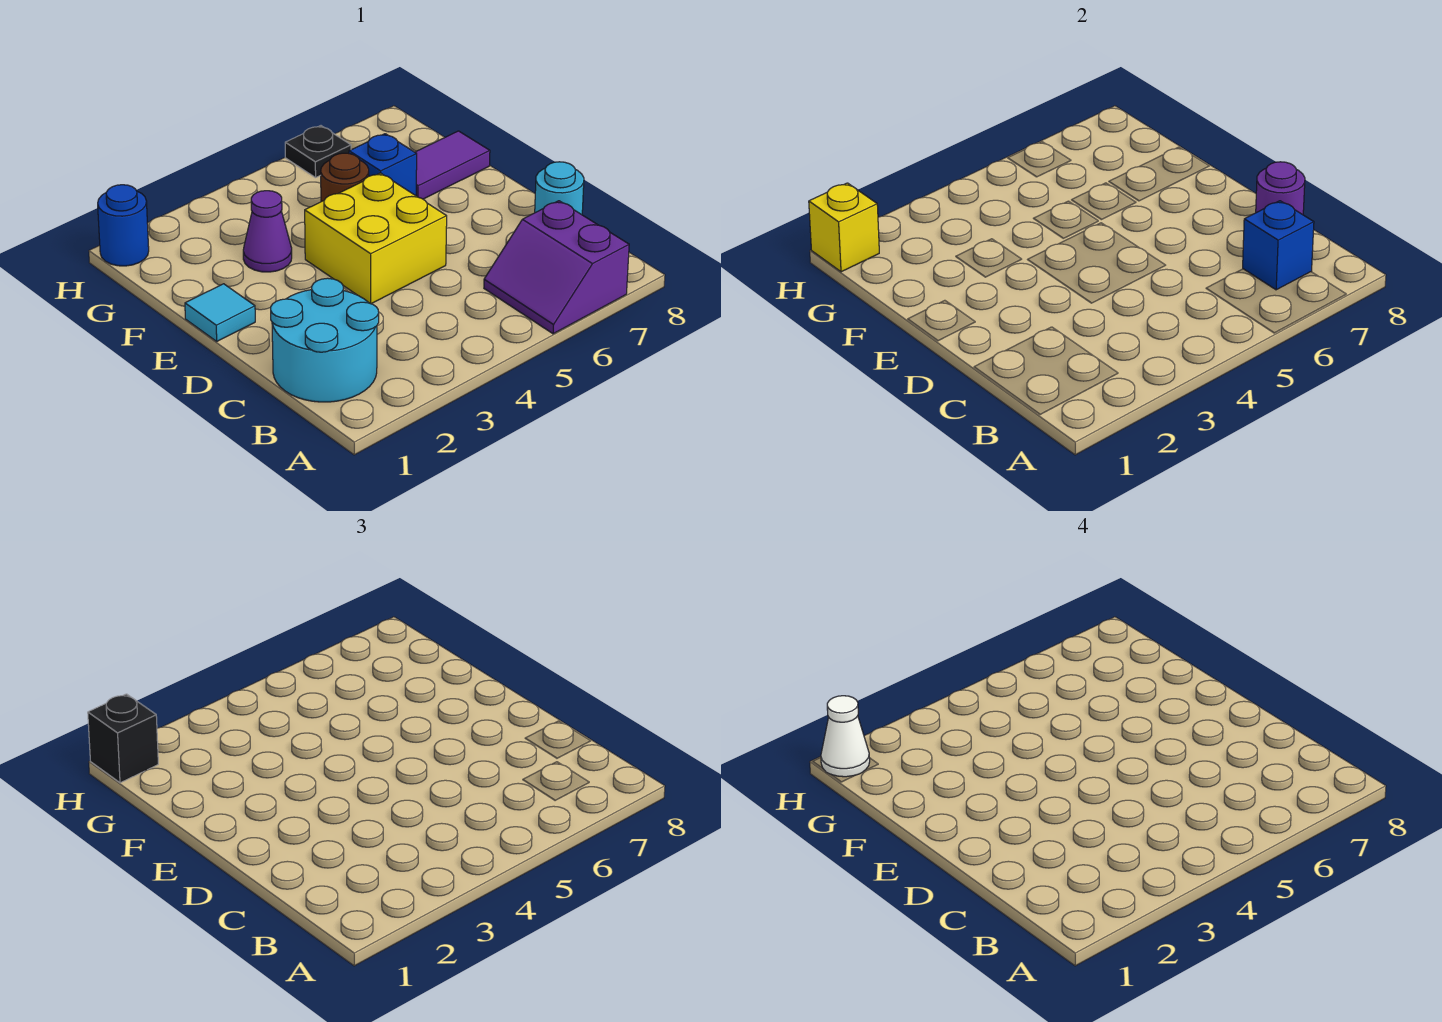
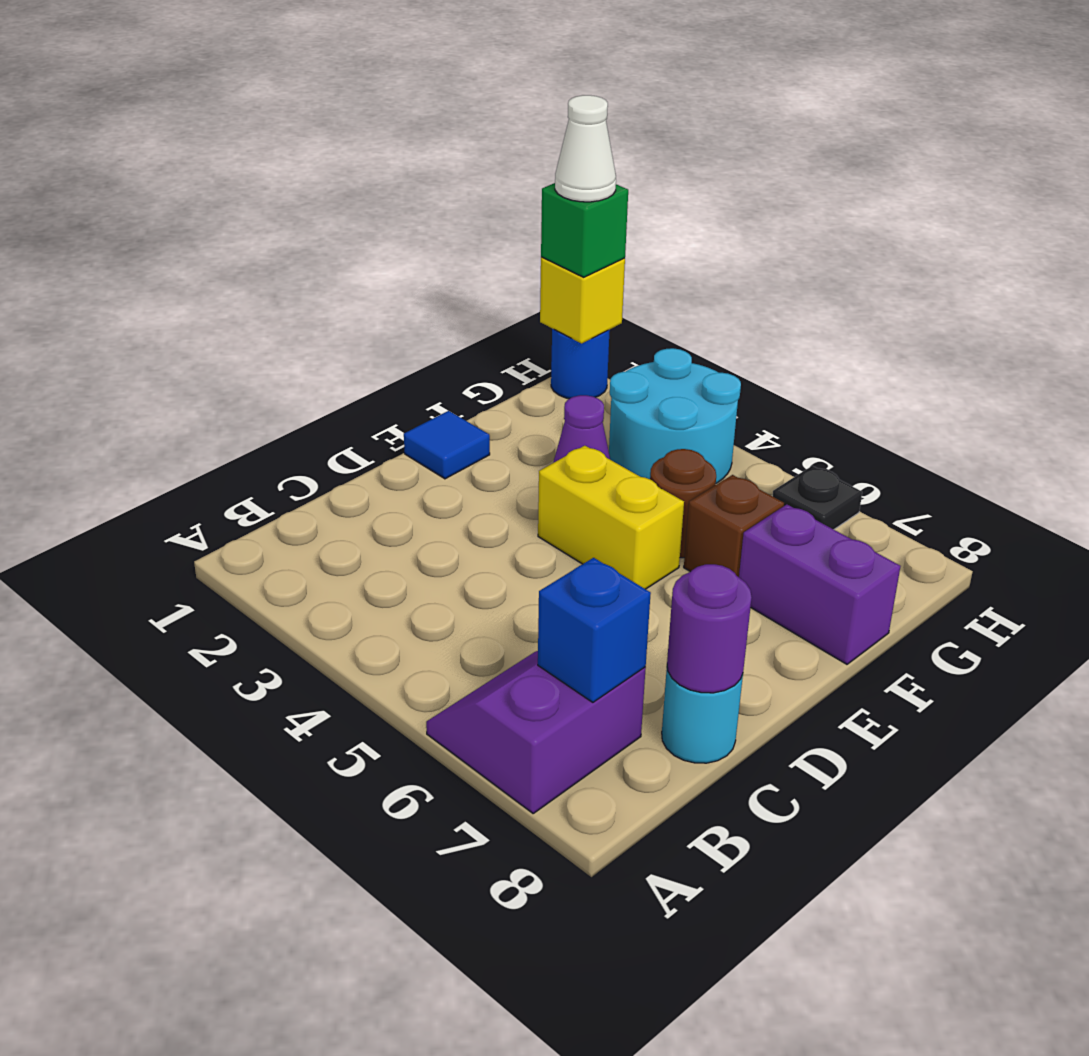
cyan 2x2 round brick [271,278,379,402] -> cyan 2x2 round brick moved to [609,348,741,483]
yellow 2x2 brick [305,173,447,304] -> yellow 1x2 brick [538,446,684,589]
cyan 1x1 tile [185,284,255,341] -> blue 1x1 tile [404,411,490,479]
blue 1x1 brick [349,134,417,196] -> brown 1x1 brick [684,475,784,577]
purple 1x2 tile [415,131,490,199] -> purple 1x2 brick [739,504,901,664]
black 1x1 brick [88,694,158,783] -> green 1x1 brick [541,183,628,277]

